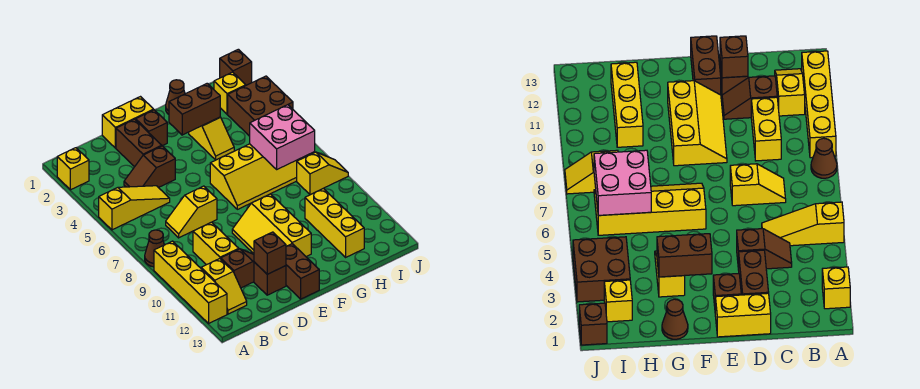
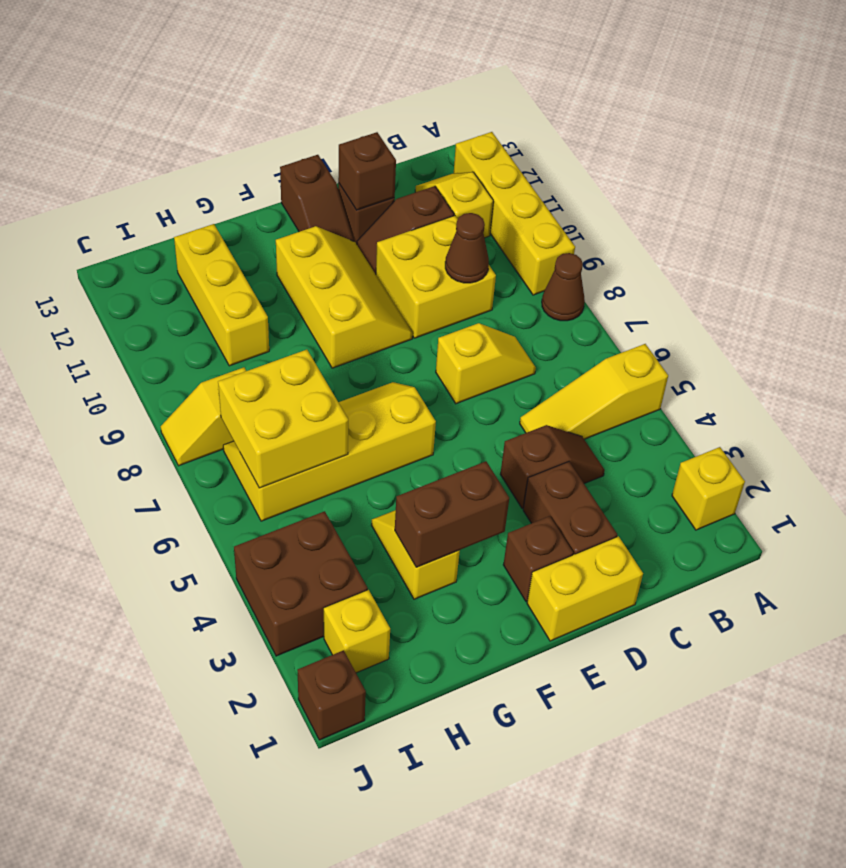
yellow 1x2 brick [193,222,239,265] -> yellow 2x2 brick [376,216,496,338]
brown 1x2 brick [286,244,319,299] -> brown 1x2 slope [280,155,354,241]
brown 1x1 cone [166,80,185,114] -> brown 1x1 cone moved to [445,213,489,283]
pink 2x2 brick [250,105,315,169] -> yellow 2x2 brick [218,350,348,488]

